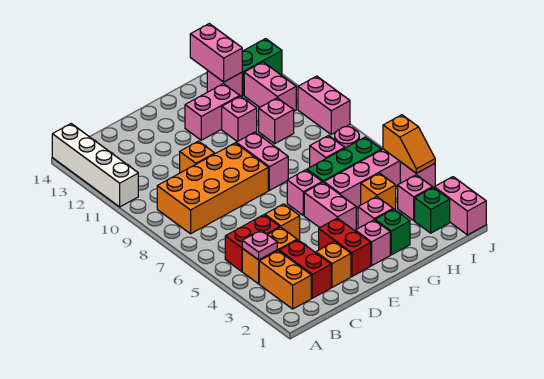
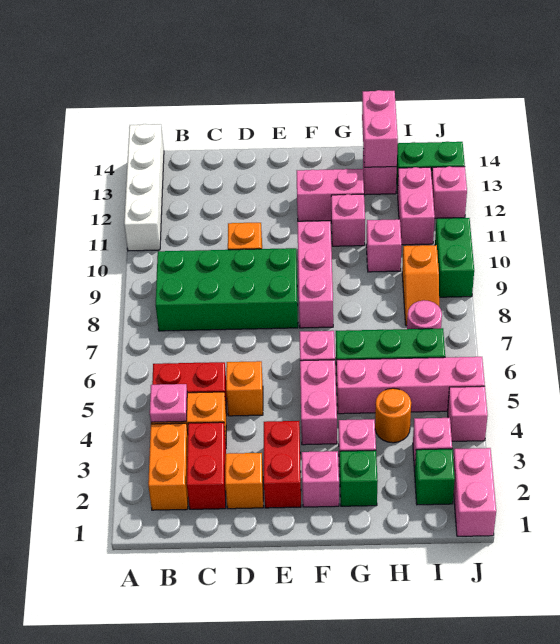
orange 2x4 brick [157,143,268,234] -> green 2x4 brick [156,248,298,331]
pink 1x2 brick [236,132,288,190] -> pink 1x3 brick [297,221,333,328]
orange 1x1 brick [361,173,396,209] -> orange 1x1 round brick [375,388,411,443]
pink 1x1 brick [310,136,344,167] -> pink 1x1 brick moved to [432,166,467,218]
orange 1x2 slope [383,115,435,173] -> orange 1x2 slope moved to [402,245,439,326]
pink 1x2 brick [298,76,350,134] -> green 1x2 brick [435,218,474,297]

